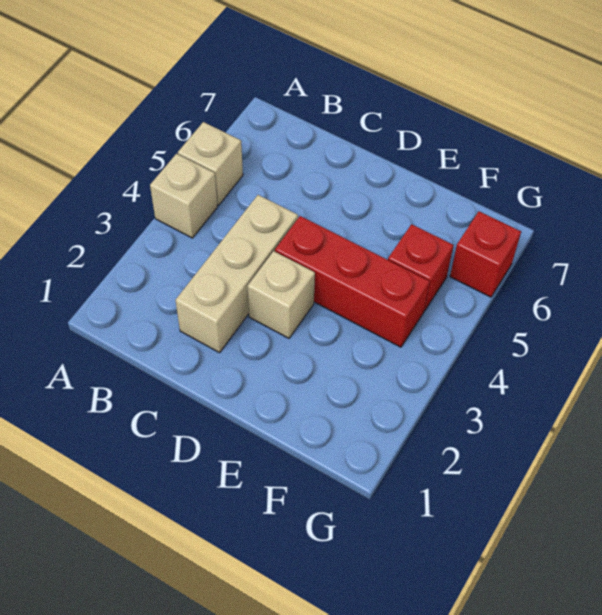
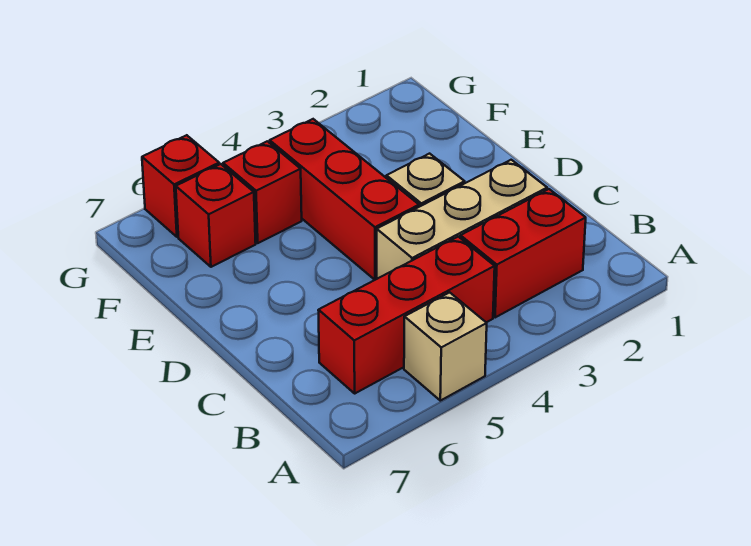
tan 1x1 brick [150,154,217,238] -> none
none -> red 1x2 brick [460,189,586,318]
none -> red 1x3 brick [318,237,495,393]
none -> red 1x1 brick [176,164,256,267]

